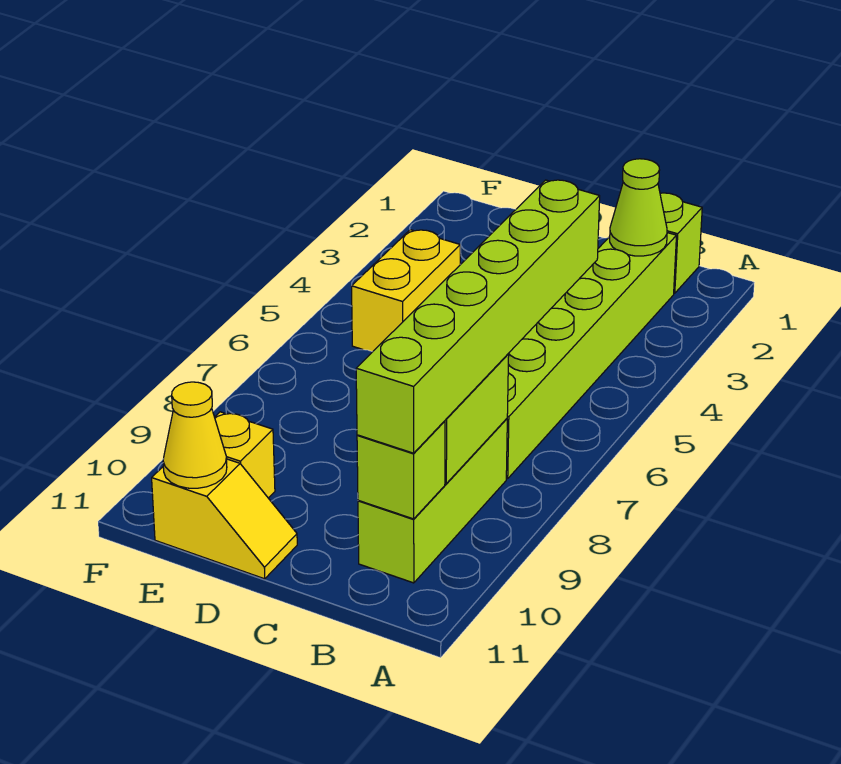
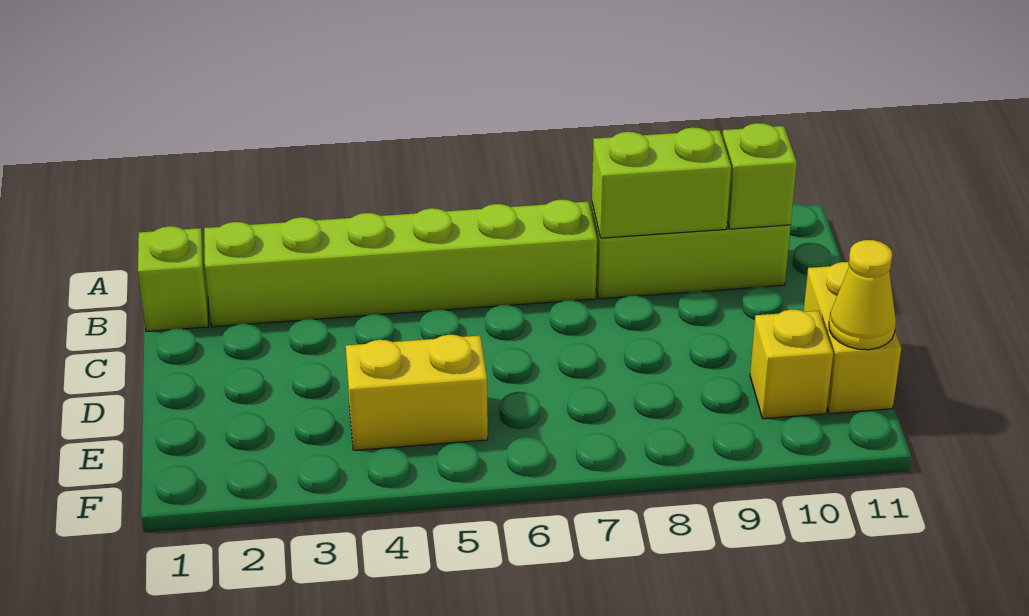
lime 1x1 cone [610,159,667,256] -> none
lime 1x6 brick [356,180,600,453] -> none
yellow 1x2 slope [152,459,297,579] -> yellow 1x2 brick [804,262,901,414]

